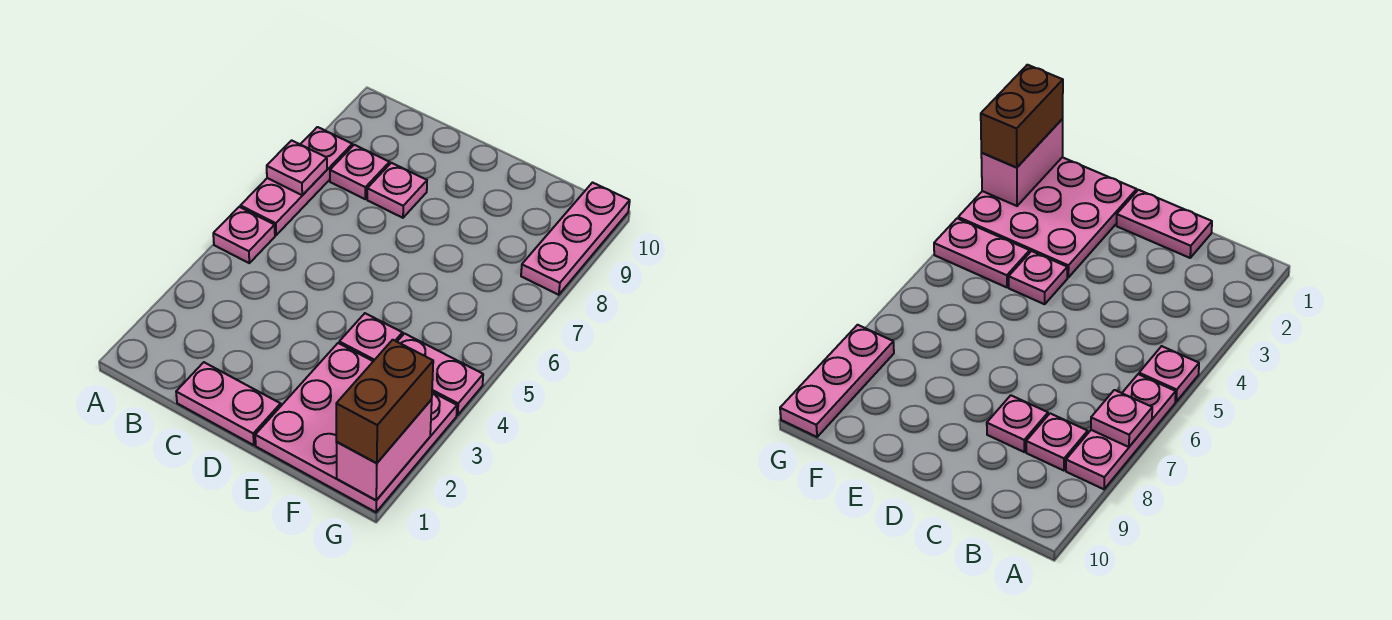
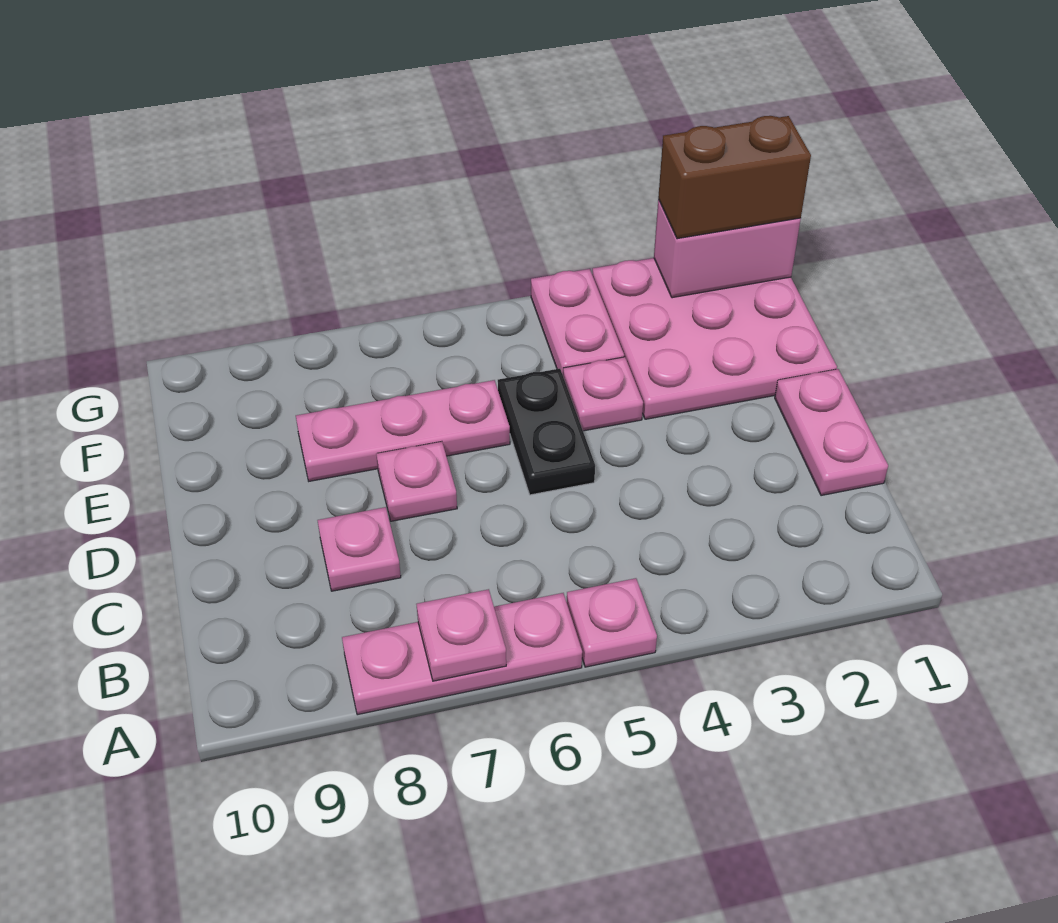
pink 1x1 plate [330,145,390,199] -> pink 1x1 plate moved to [376,442,457,521]
none -> black 1x2 plate [498,369,595,495]
pink 1x3 plate [521,183,630,295] -> pink 1x3 plate moved to [296,380,510,481]

